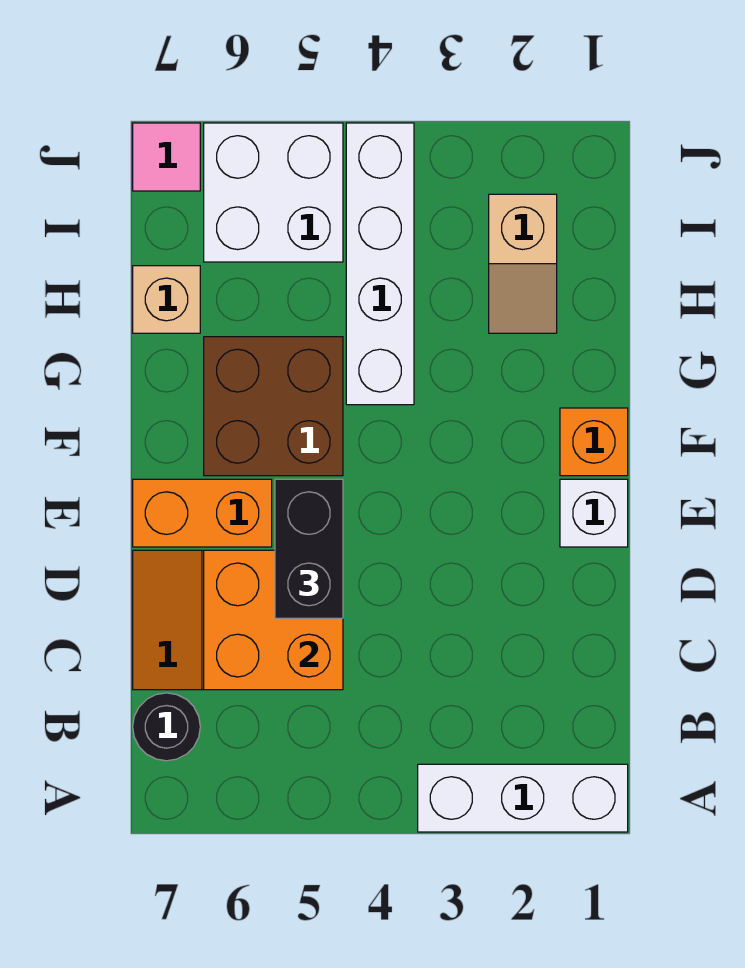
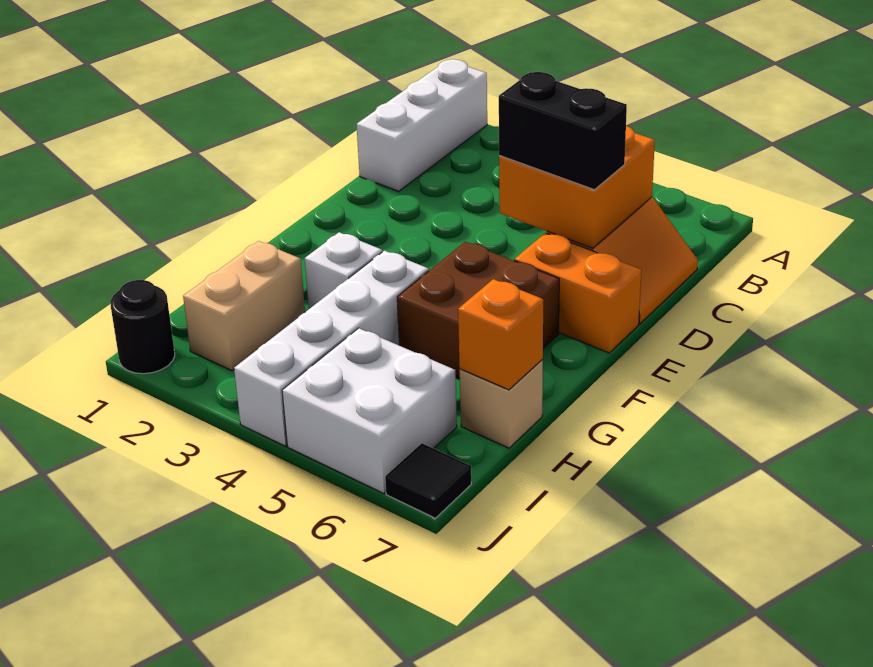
white 1x3 brick [418,764,628,832] -> white 1x3 brick turned to [357,59,487,191]
black 1x1 round brick [133,693,200,761] -> black 1x1 round brick moved to [110,280,175,374]
black 1x2 brick [275,479,343,618] -> black 1x2 brick turned to [499,72,627,190]
white 1x1 brick [560,479,628,547] -> white 1x1 brick moved to [305,232,382,309]
orange 1x1 brick [560,408,628,476] -> orange 1x1 brick moved to [458,279,543,390]
tan 1x2 slope [489,194,557,333] -> tan 1x2 brick [183,241,305,371]
pink 1x1 tile [133,123,200,191] -> black 1x1 tile [385,443,471,518]

